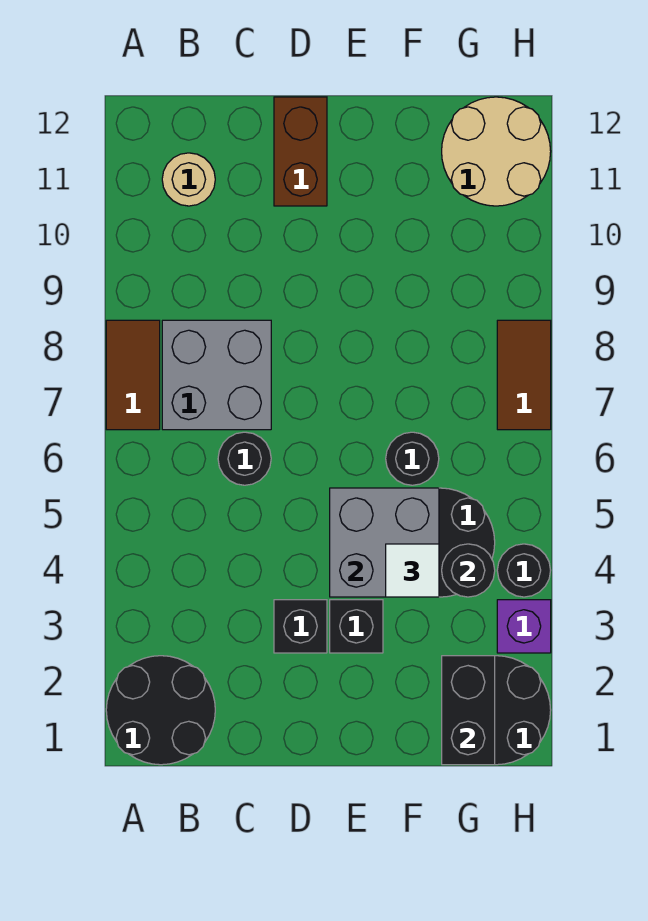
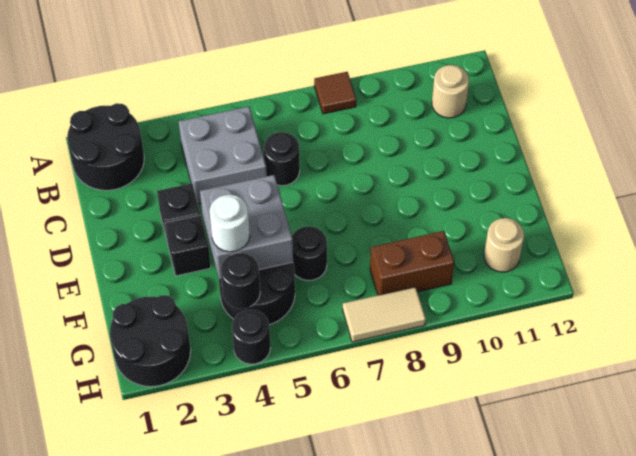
brown 1x2 tile [106,320,160,430] -> brown 1x1 tile [314,72,356,114]
grey 2x2 brick [162,320,271,430] -> grey 2x2 brick moved to [179,107,267,204]
brown 1x2 brick [274,97,327,206] -> brown 1x2 brick moved to [370,231,454,295]
white 1x1 tile [386,544,439,597] -> white 1x1 round brick [210,194,250,252]
black 1x2 brick [442,656,495,765] -> none
tan 2x2 round brick [442,97,551,206] -> tan 1x1 round brick [484,218,524,272]
purple 1x1 brick [497,600,551,653] -> none
brown 1x2 tile [497,320,551,430] -> tan 1x2 tile [343,287,426,342]

